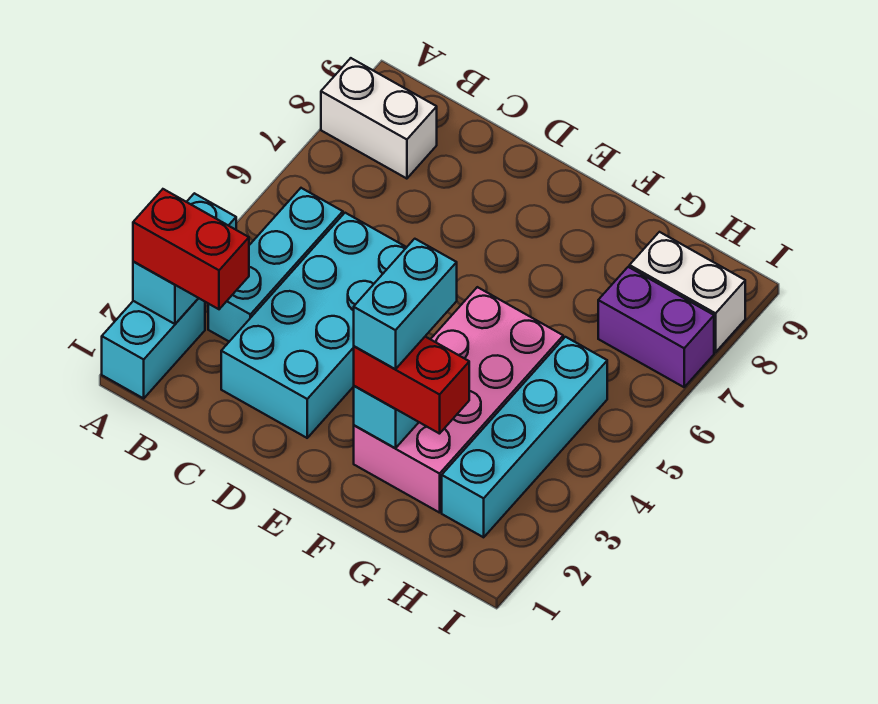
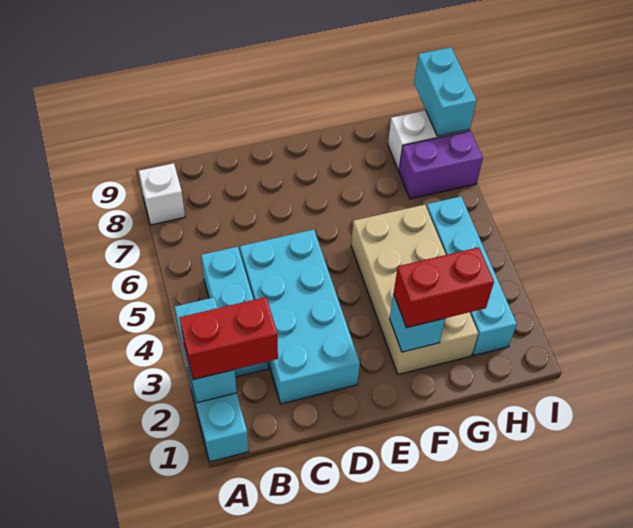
white 1x2 brick [321,58,437,179] -> white 1x1 brick [139,163,185,225]
pink 2x4 brick [354,287,563,513] -> tan 2x4 brick [351,205,478,375]
cyan 1x2 brick [354,239,457,369] -> cyan 1x2 brick moved to [414,47,476,136]

